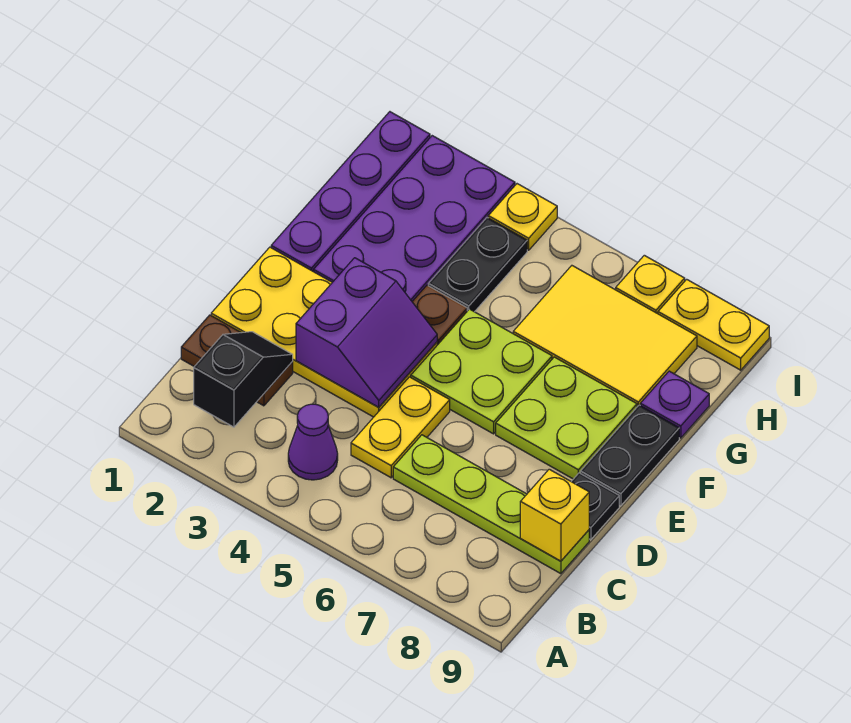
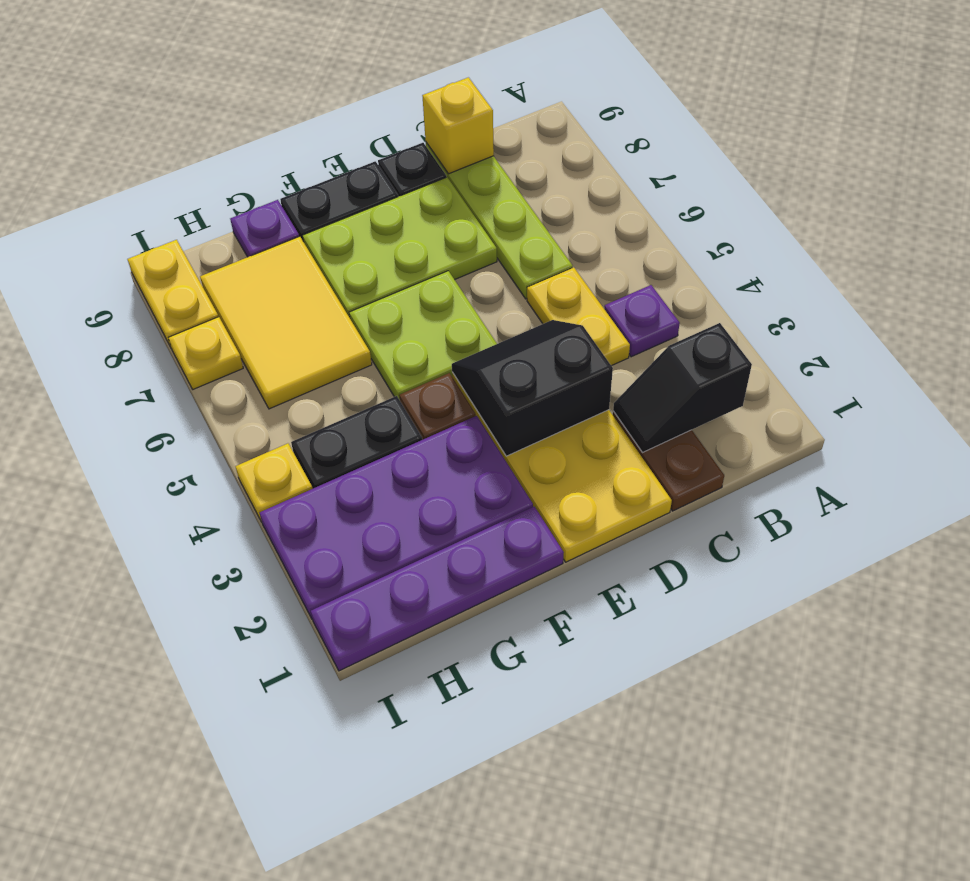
purple 1x1 cone [288,404,338,480] -> purple 1x1 plate [604,285,680,357]
yellow 1x2 plate [351,377,450,478] -> yellow 1x2 plate turned to [527,267,630,366]
purple 2x2 slope [296,258,437,407] -> black 2x2 slope [452,320,613,456]
lime 2x2 plate [496,357,637,479] -> lime 2x3 plate [303,177,497,318]

